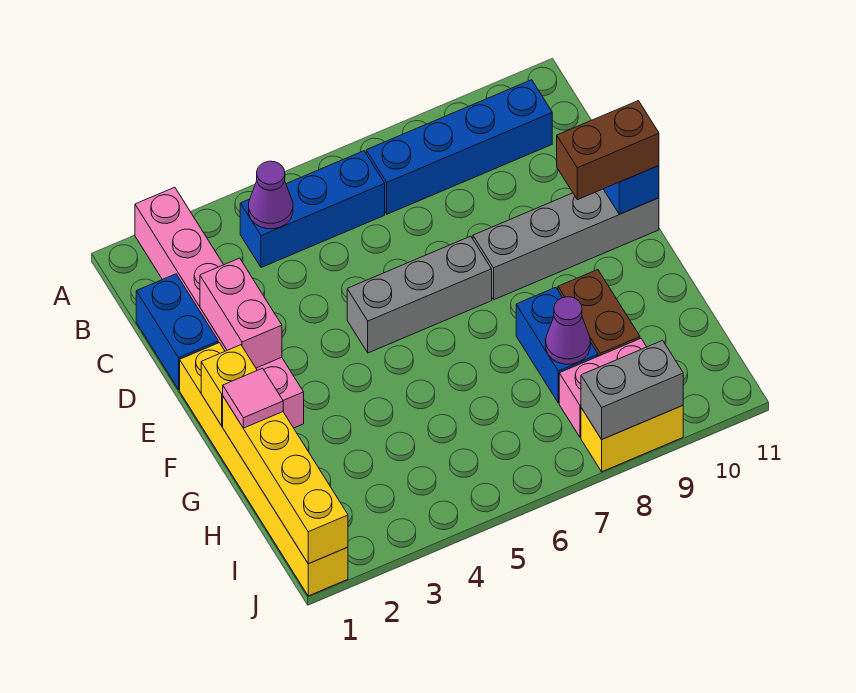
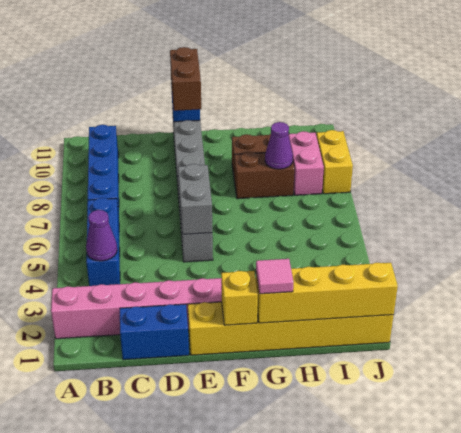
pink 1x2 brick [200,258,282,368] -> none
blue 1x2 brick [516,287,598,403] -> brown 1x2 brick [234,152,294,199]
grey 1x2 brick [581,340,683,439] -> grey 1x2 brick moved to [178,164,212,234]

